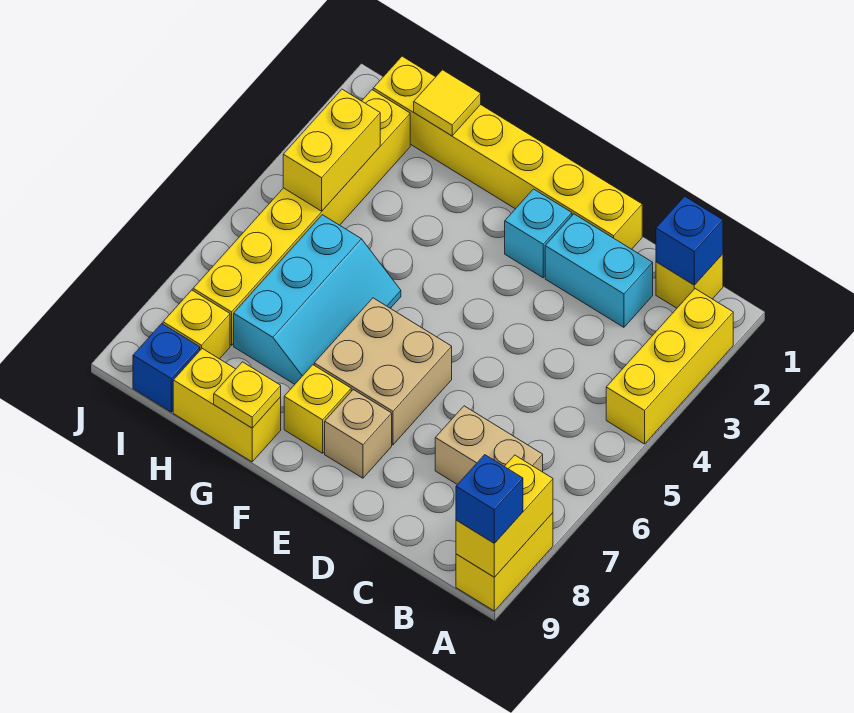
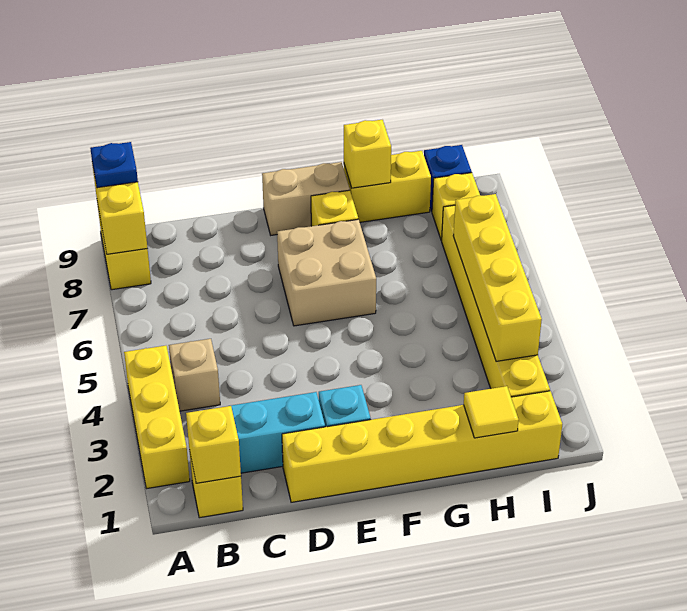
blue 1x1 brick [456,455,523,543] -> blue 1x1 plate [90,142,138,188]
blue 1x1 brick [656,196,723,285] -> yellow 1x1 brick [186,406,241,483]
tan 1x2 brick [435,406,543,485] -> tan 1x2 brick moved to [262,162,350,235]
tan 1x1 brick [325,390,392,478] -> tan 1x1 brick moved to [169,339,220,411]
cyan 2x3 slope [234,215,401,384] -> none
yellow 1x1 plate [214,362,281,428] -> yellow 1x1 brick [344,120,391,188]
yellow 1x2 brick [283,89,380,211] -> yellow 1x4 brick [453,194,542,361]

